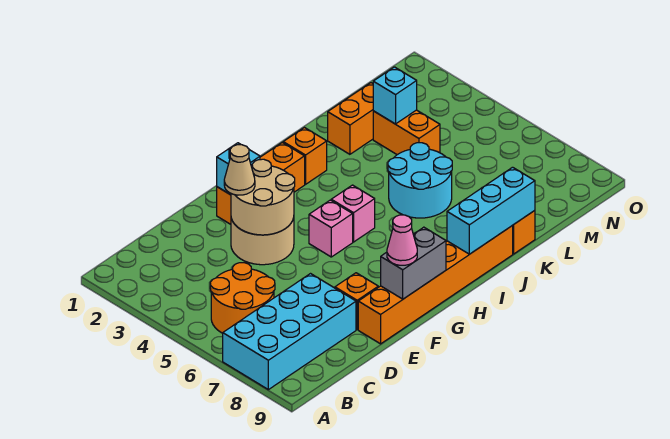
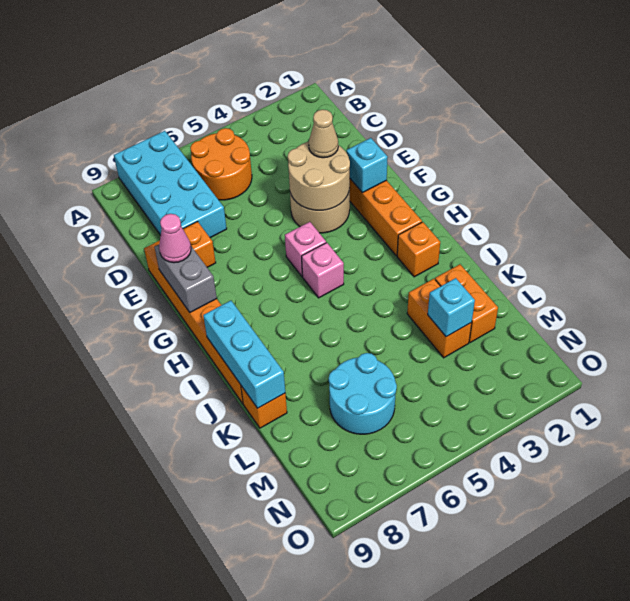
cyan 2x2 round brick [388,143,452,218] -> cyan 2x2 round brick moved to [329,353,397,434]
orange 1x2 brick [373,110,440,155] -> orange 1x2 brick turned to [407,279,472,358]

